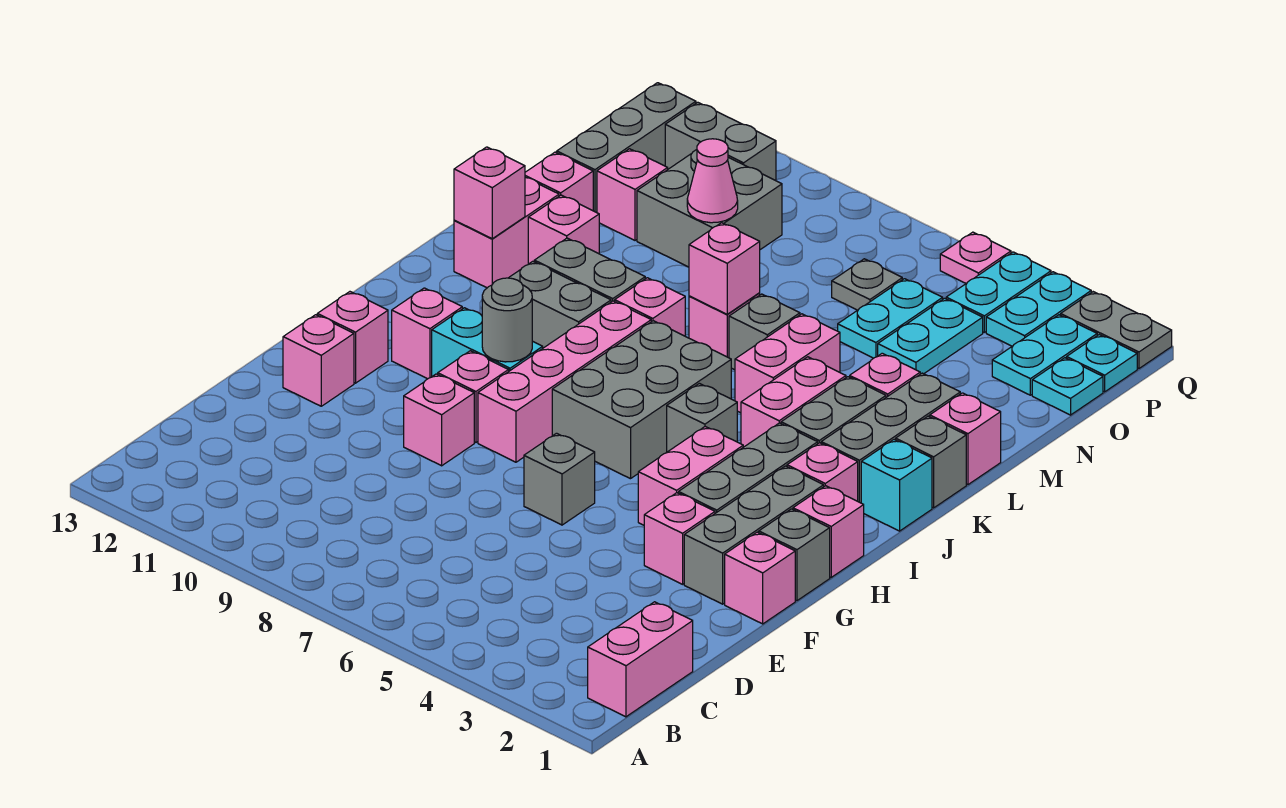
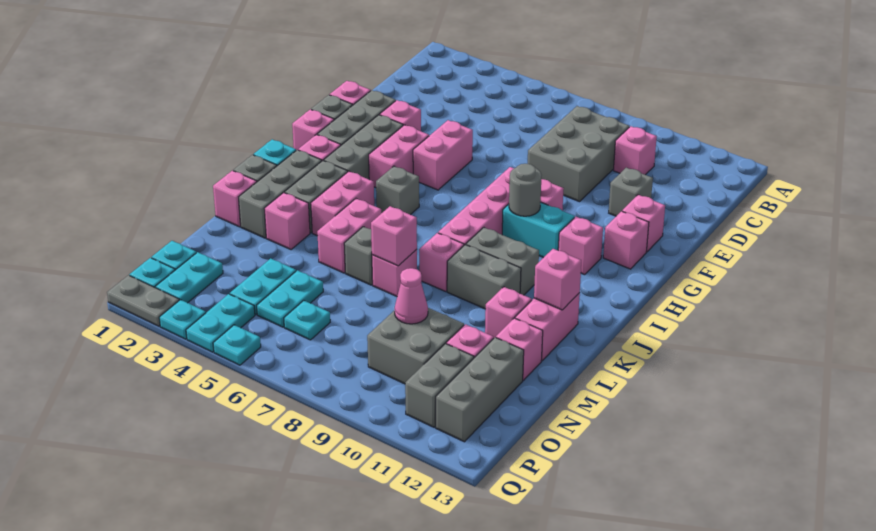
pink 1x2 brick [588,602,693,717] -> pink 1x2 brick moved to [413,120,473,190]
grey 1x1 brick [524,433,595,525] -> grey 1x1 brick moved to [609,168,653,216]
pink 1x1 brick [404,374,474,466] -> pink 1x1 brick moved to [613,126,657,175]
grey 2x3 brick [552,321,731,479] -> grey 2x3 brick moved to [528,106,629,202]
grey 1x1 plate [832,259,902,310] -> cyan 1x1 plate [284,301,330,340]
cyan 1x2 plate [986,272,1091,346] -> cyan 1x1 plate [159,300,206,339]
grey 1x2 brick [665,102,776,181] -> grey 1x2 brick turned to [405,344,474,427]
pink 1x1 plate [940,232,1011,283] -> cyan 1x1 plate [213,325,261,365]

